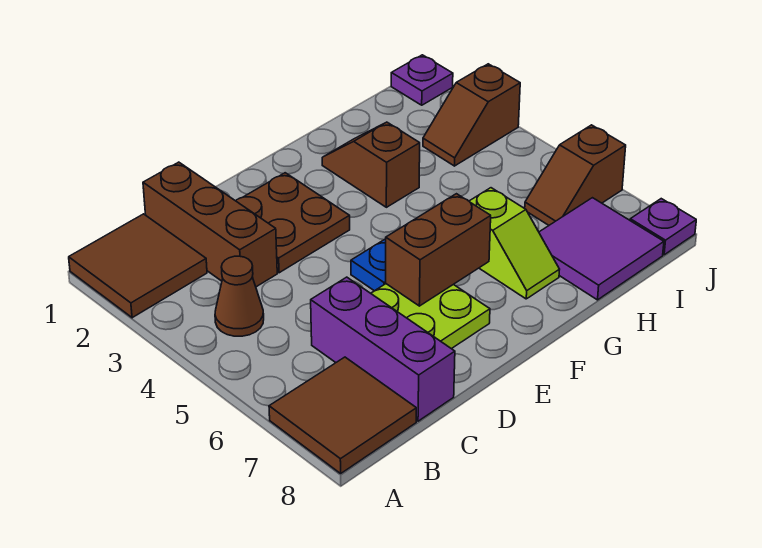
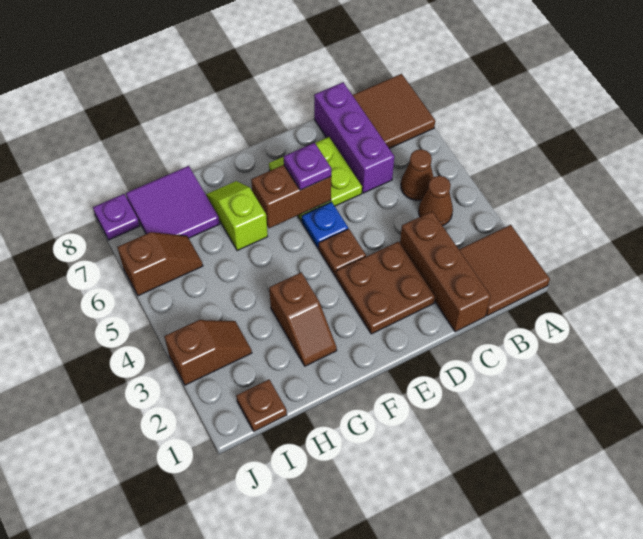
none -> brown 1x1 cone [401,149,433,200]
none -> brown 1x1 plate [319,229,366,276]
none -> brown 1x1 plate [236,380,287,431]
purple 1x1 plate [391,55,453,105] -> purple 1x1 plate moved to [284,143,331,190]

